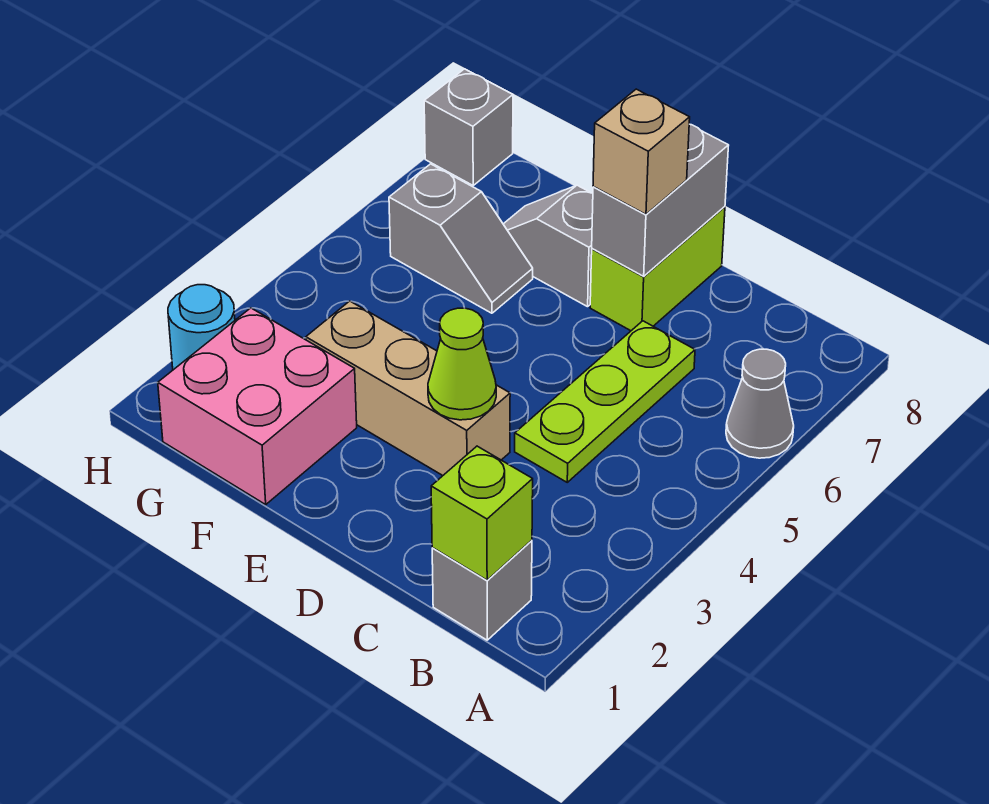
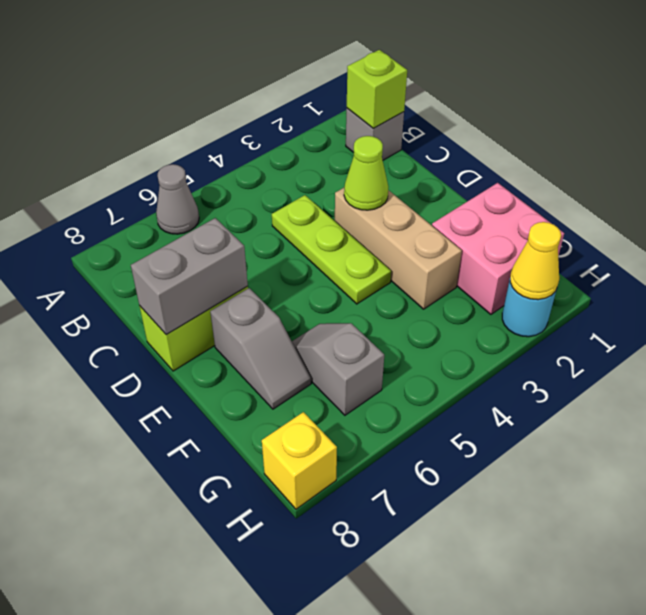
lime 1x3 plate [515,321,695,482] -> lime 1x3 plate turned to [272,195,391,304]
tan 1x1 brick [593,89,690,214] -> none
none -> yellow 1x1 cone [510,222,561,300]
grey 1x1 brick [424,69,513,185] -> yellow 1x1 brick [262,412,337,509]

